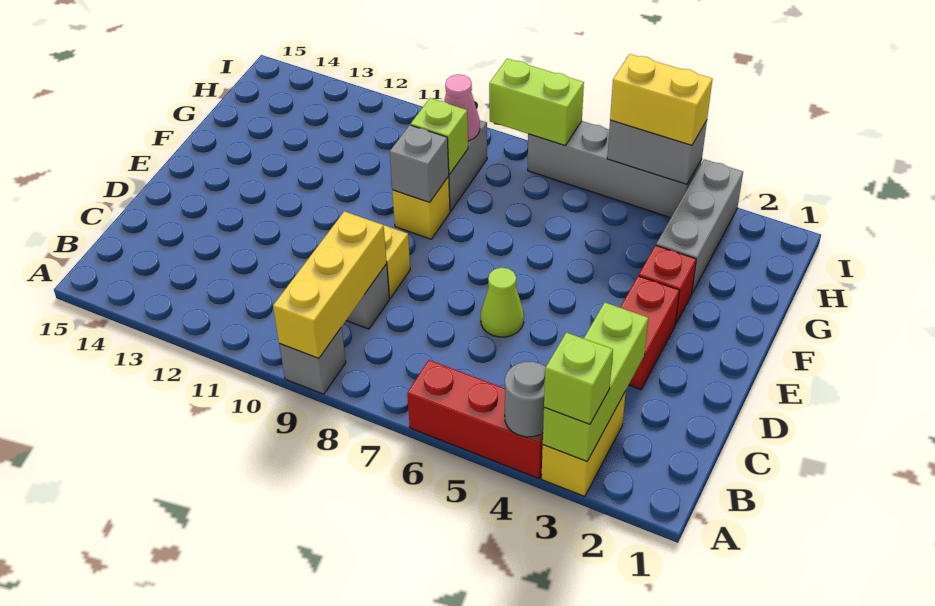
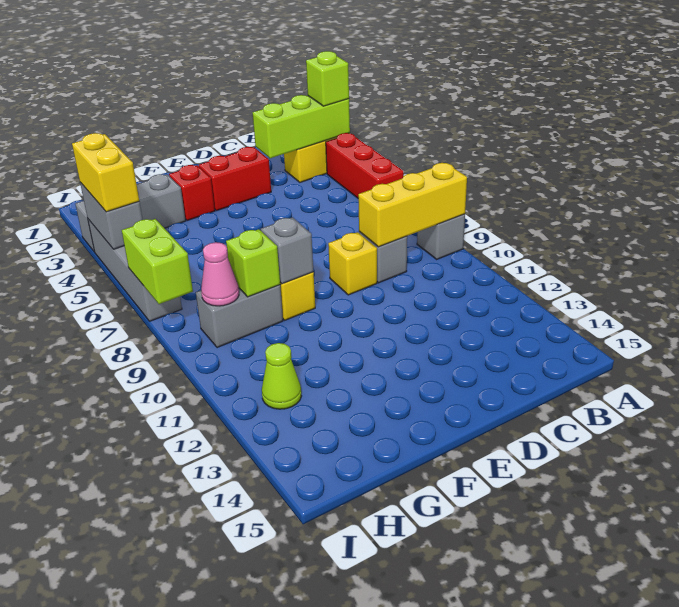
grey 1x1 round brick [505,362,546,437] -> none
lime 1x1 cone [481,268,524,337] -> lime 1x1 cone moved to [262,343,301,409]

